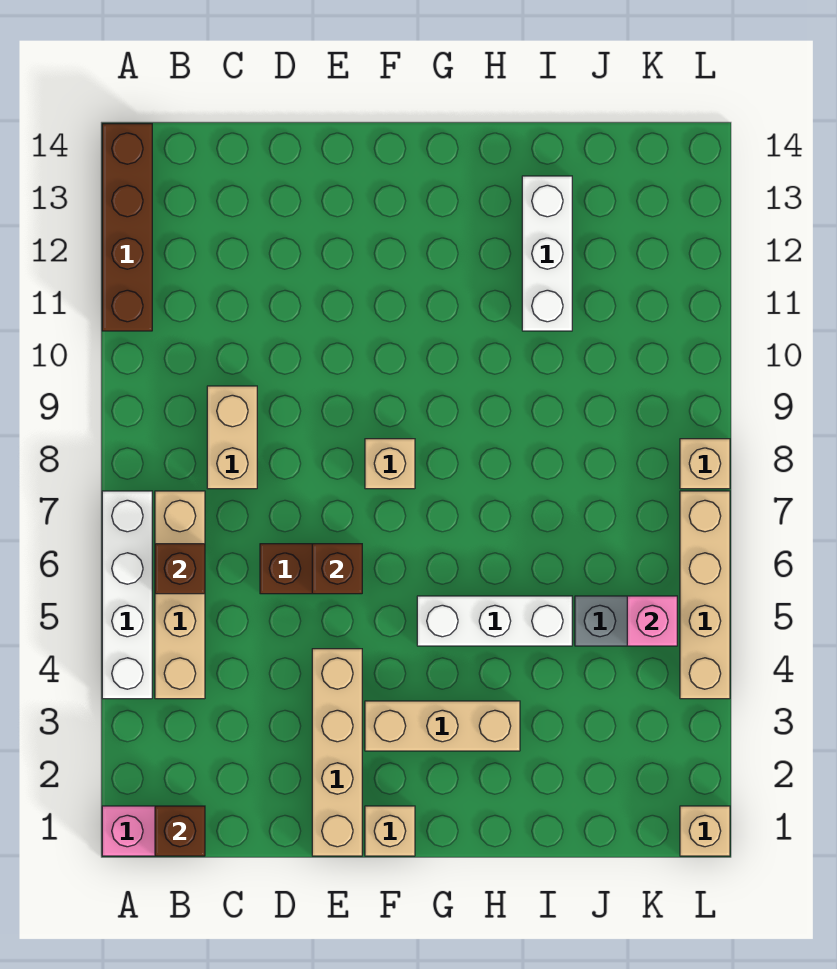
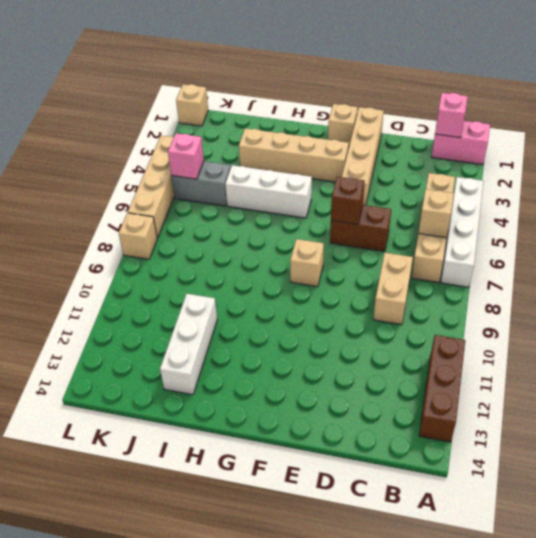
brown 1x4 brick [102,124,152,331] -> brown 1x3 brick [419,335,465,442]
brown 1x1 brick [155,806,205,856] -> pink 1x1 brick [435,93,468,138]
brown 1x1 brick [155,544,205,594] -> tan 1x1 brick [418,189,454,238]
tan 1x3 brick [365,701,520,751] -> tan 1x4 brick [239,128,349,182]

